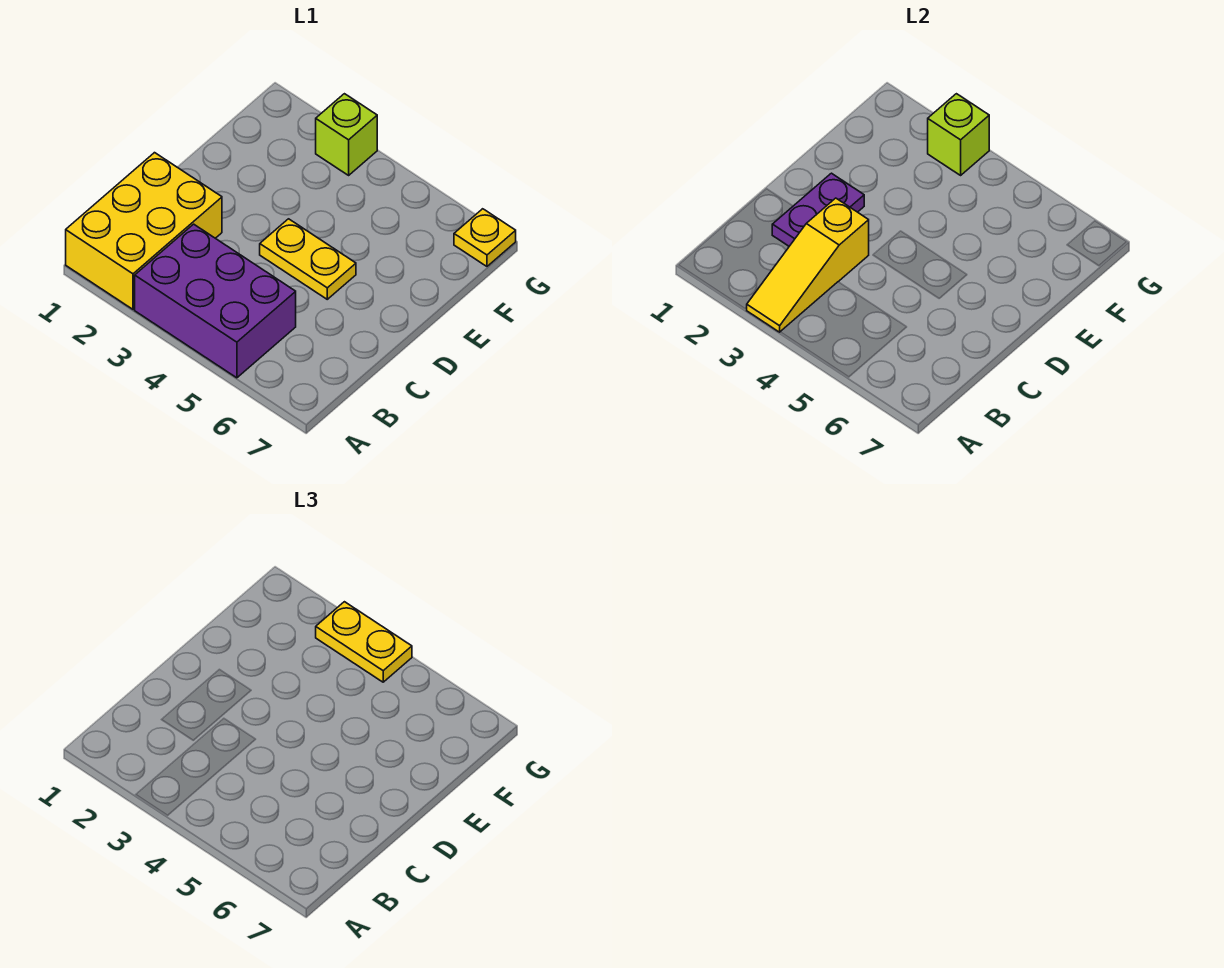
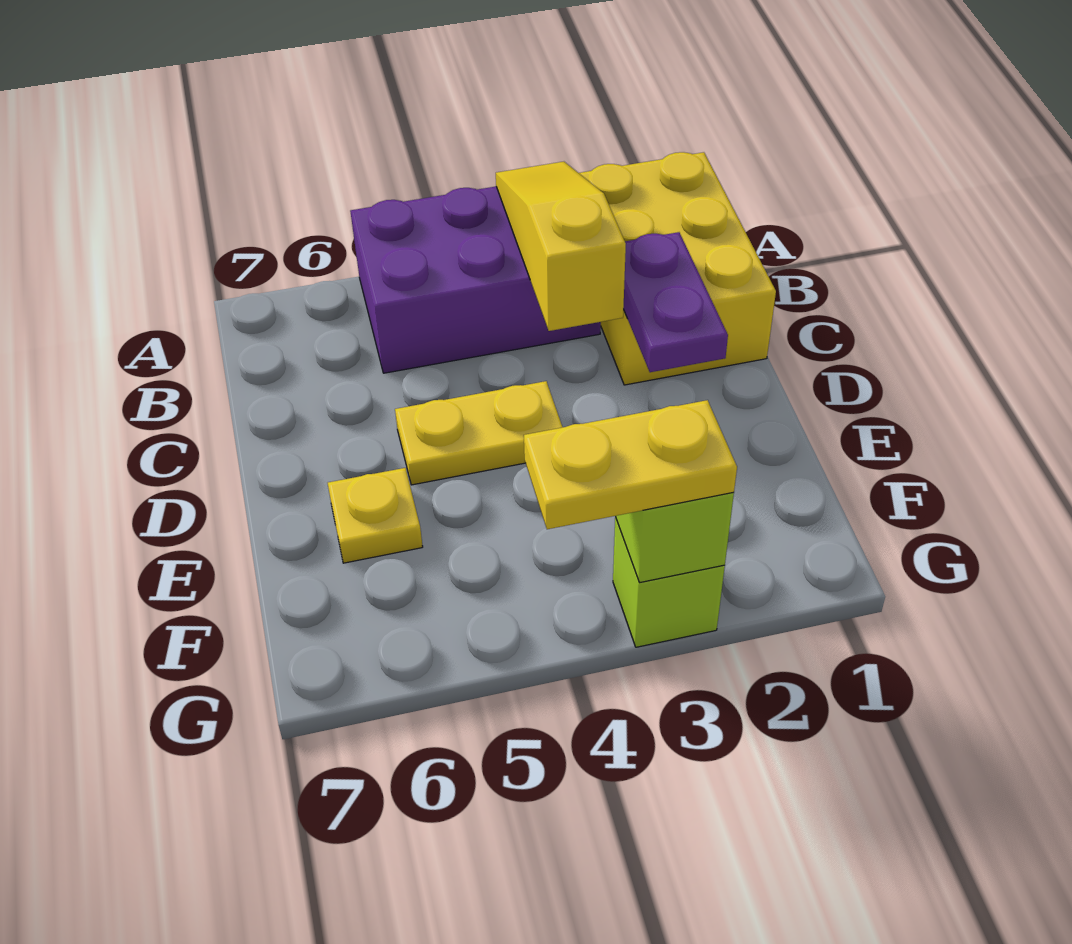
yellow 1x1 plate [454,209,516,266] -> yellow 1x1 plate moved to [328,468,423,563]

